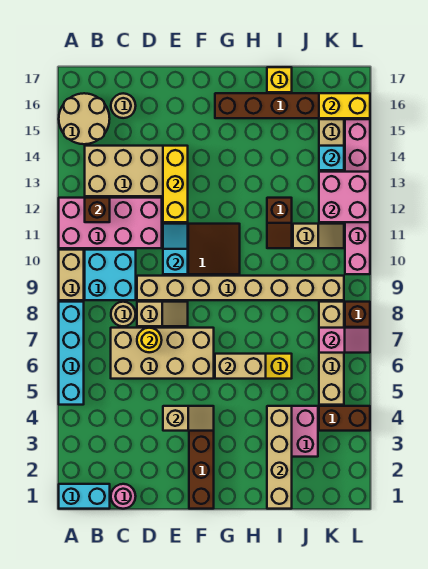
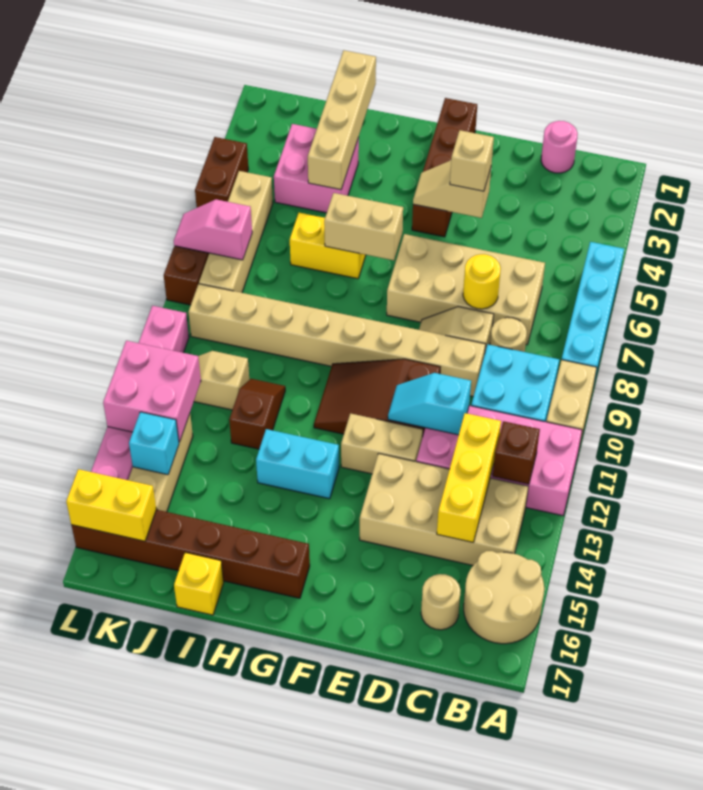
cyan 1x2 brick [59,484,110,509] -> cyan 1x2 brick moved to [256,429,339,499]
none -> tan 1x1 brick [450,130,494,191]
cyan 1x2 slope [163,224,188,274] -> cyan 1x2 slope turned to [388,373,471,435]
none -> tan 1x2 brick [341,413,423,474]
yellow 1x3 brick [163,146,188,222] -> yellow 1x3 brick moved to [437,413,501,542]
brown 1x2 brick [319,406,370,431] -> brown 1x2 brick turned to [195,137,248,208]

